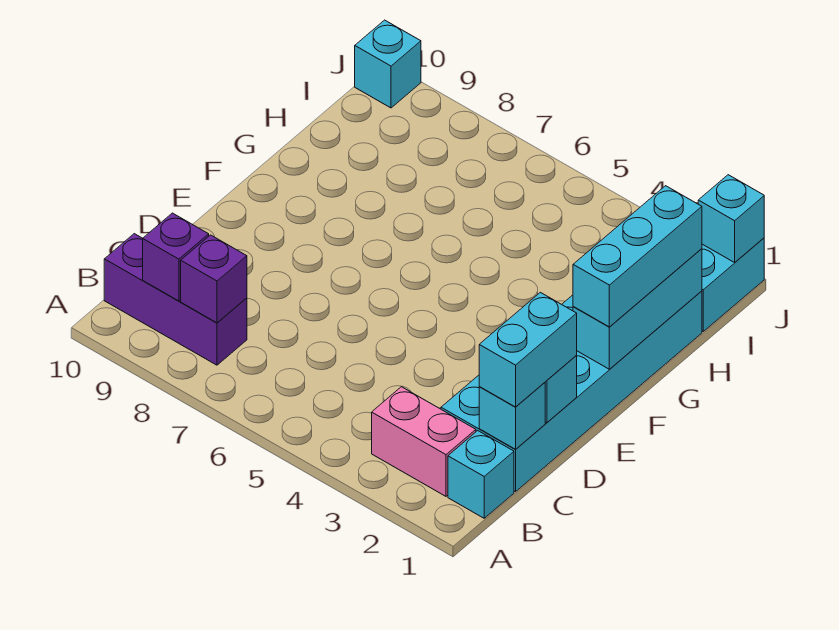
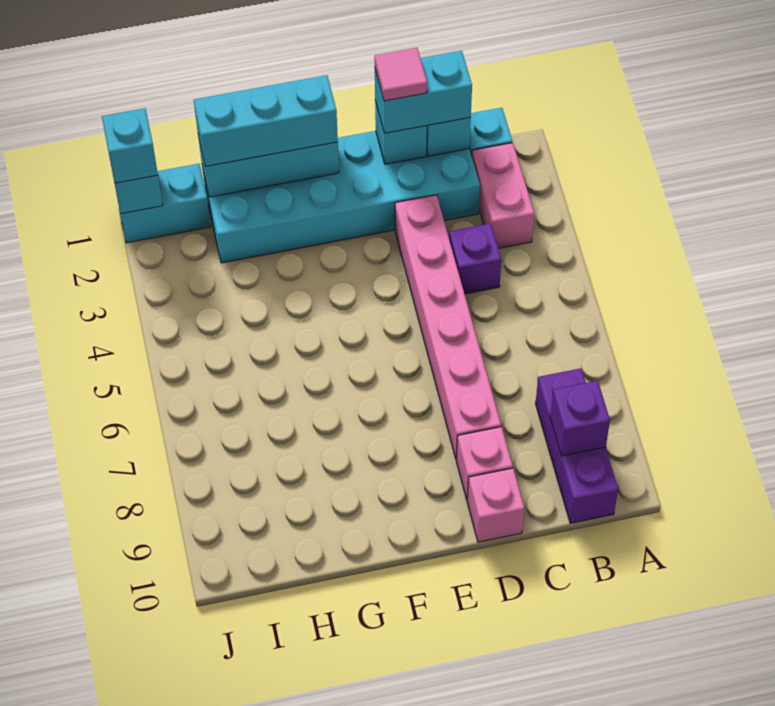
purple 1x1 brick [181,235,247,323] -> purple 1x1 brick moved to [449,223,501,294]
none -> pink 1x1 tile [374,48,427,101]
none -> pink 1x6 brick [395,195,501,460]
none -> pink 1x1 brick [456,427,513,500]
none -> pink 1x1 brick [467,468,524,542]
cyan 1x1 brick [355,20,421,108] -> cyan 1x1 brick moved to [102,108,158,183]

